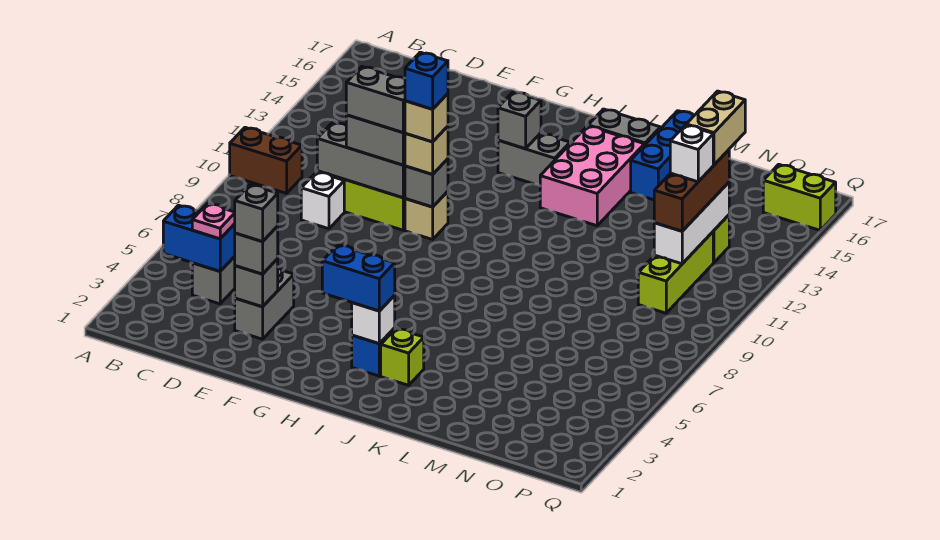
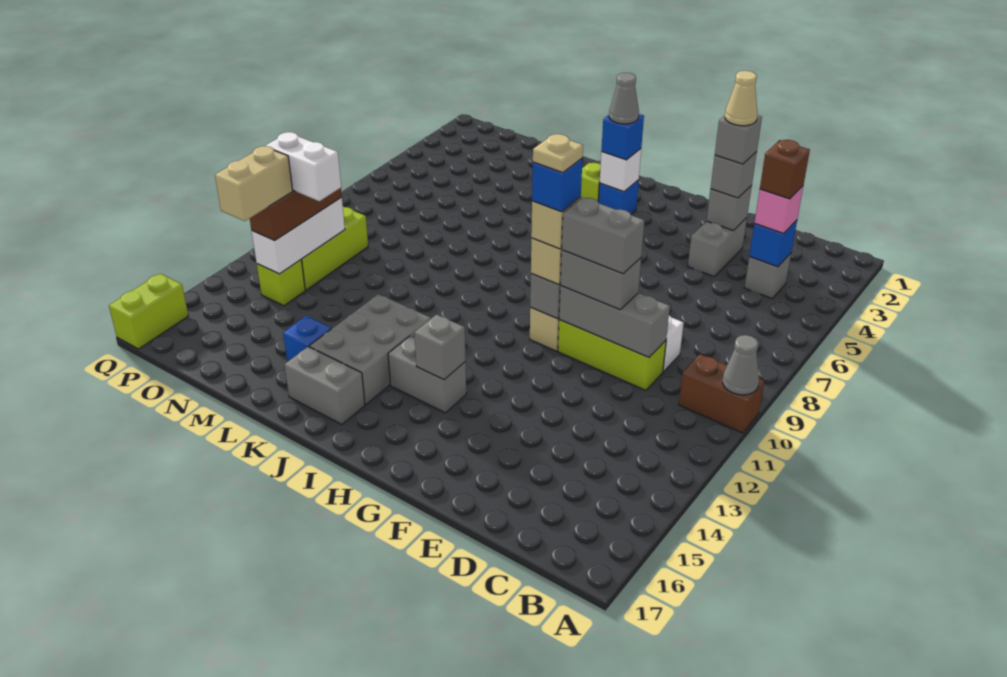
none -> grey 1x1 cone [722,335,759,395]
blue 1x2 brick [163,205,235,271] -> blue 1x1 brick [749,220,797,267]
pink 1x1 plate [192,204,235,239] -> pink 1x1 brick [755,186,803,234]
none -> brown 1x1 brick [760,140,810,199]
none -> tan 1x1 cone [725,71,757,126]
none -> tan 1x1 plate [533,134,583,173]
blue 1x2 brick [322,245,395,311] -> blue 1x1 brick [601,114,644,160]
none -> grey 1x1 cone [609,73,639,124]
pink 2x3 brick [540,126,644,226] -> grey 2x3 brick [310,294,431,404]
blue 1x3 brick [631,111,693,200] -> blue 1x1 brick [283,316,331,362]
white 1x1 brick [670,125,713,182] -> white 1x2 brick [266,132,341,201]
lime 1x2 brick [763,164,836,230] -> lime 1x2 brick turned to [109,274,188,349]

